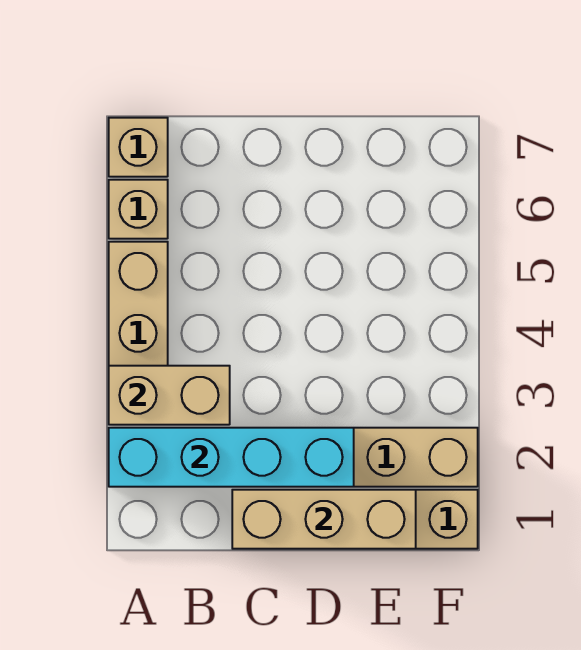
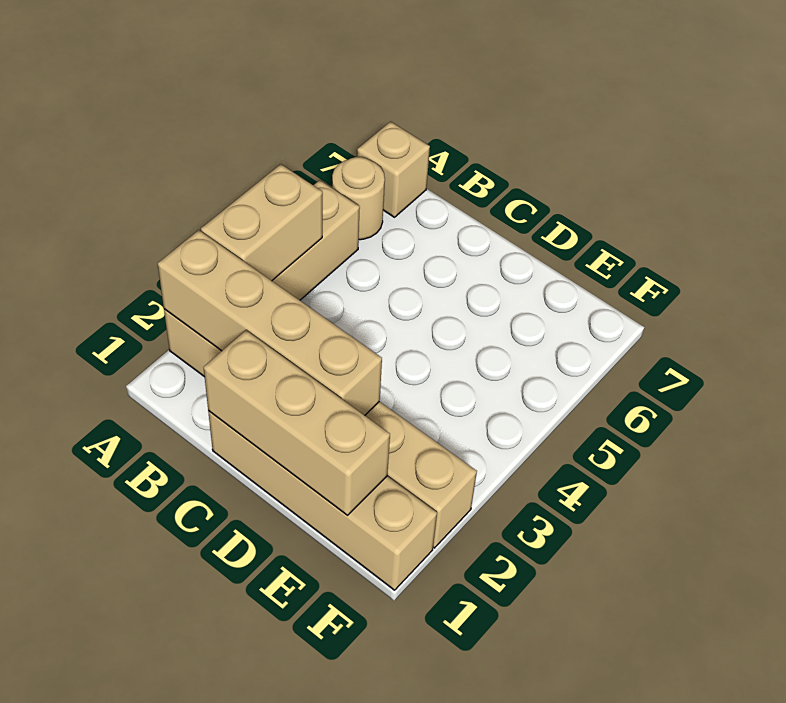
cyan 1x4 brick [109,428,354,487] -> tan 1x4 brick [158,230,382,415]
tan 1x2 brick [109,366,230,425] -> tan 1x2 brick turned to [201,164,322,281]
tan 1x1 brick [109,180,168,239] -> tan 1x1 round brick [332,157,385,240]

